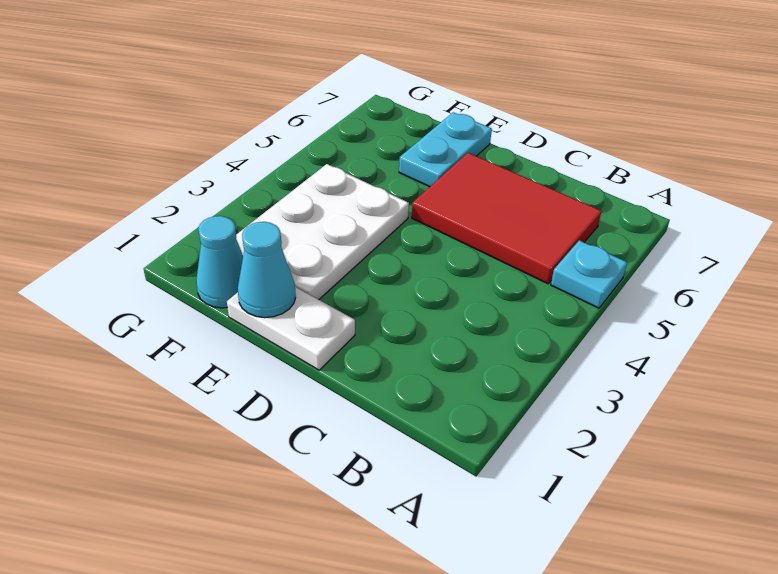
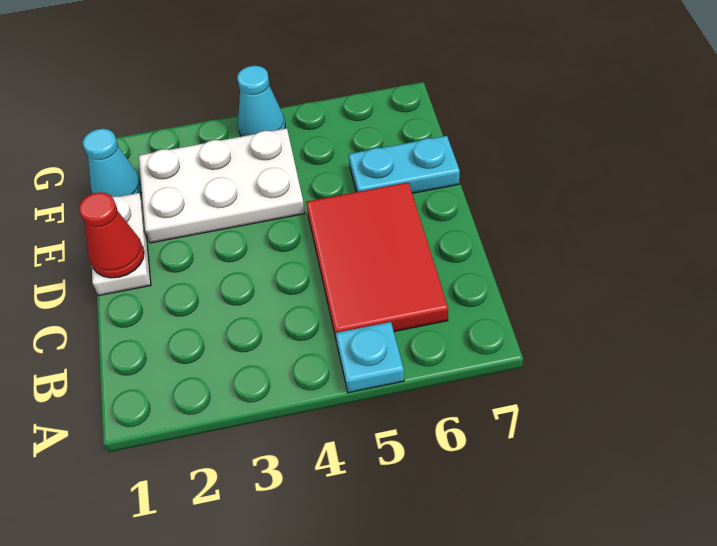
none -> red 1x1 cone [79,192,144,278]
cyan 1x1 cone [238,222,296,318] -> cyan 1x1 cone moved to [237,66,285,136]

